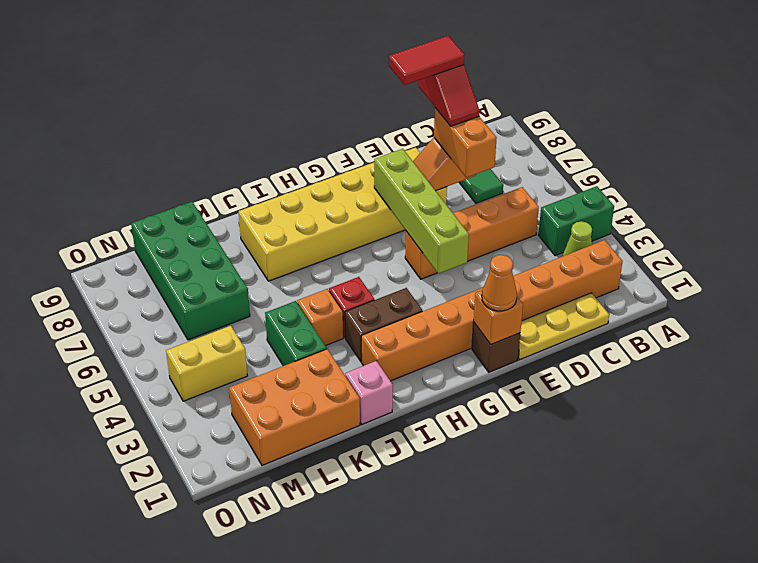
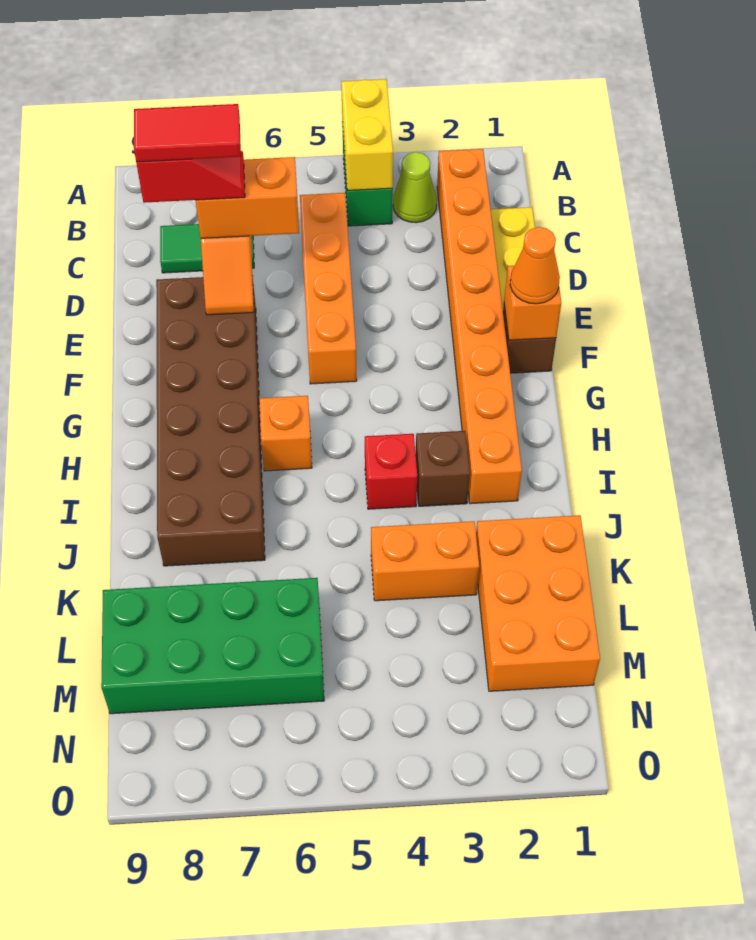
red 1x2 tile [389,36,464,85] -> red 1x2 tile turned to [134,104,241,162]
yellow 2x6 brick [239,147,447,281] -> brown 2x6 brick [156,277,265,566]
lime 1x4 brick [374,149,469,274] -> none
brown 1x2 brick [345,288,423,362] -> brown 1x1 brick [416,431,470,506]
pink 1x1 brick [345,361,393,424] -> none
orange 1x1 brick [297,289,343,346] -> orange 1x1 brick moved to [259,396,312,471]
green 1x2 brick [265,301,327,366] -> orange 1x2 brick [371,521,479,601]
yellow 1x2 brick [166,326,247,401] -> yellow 1x2 brick moved to [341,79,393,190]

